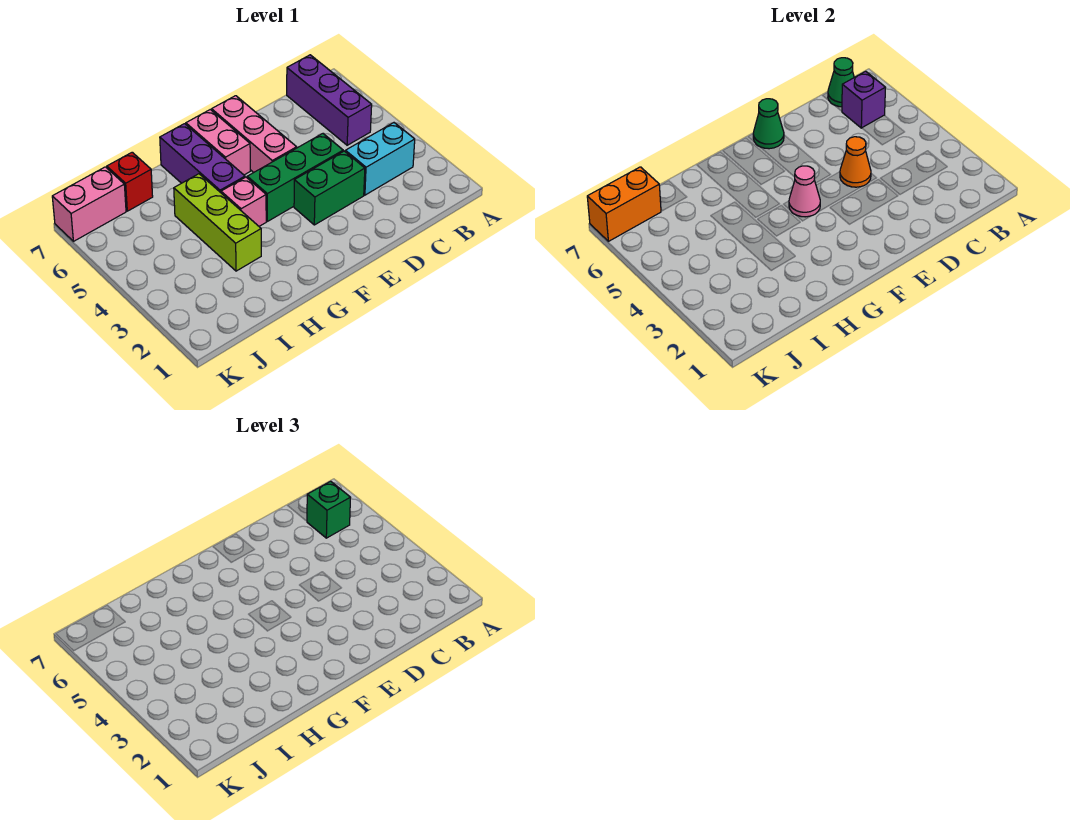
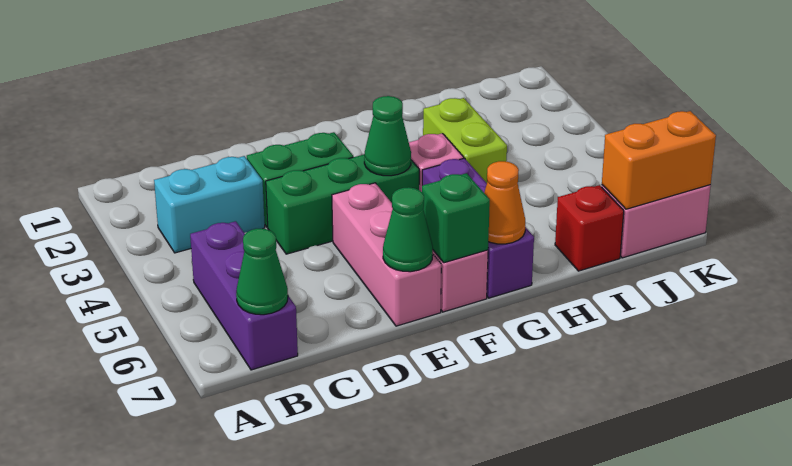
purple 1x1 brick [842,71,886,128] -> none
green 1x1 brick [307,481,351,538] -> green 1x1 brick moved to [422,173,490,263]
orange 1x1 cone [840,137,871,187] -> orange 1x1 cone moved to [484,161,525,244]
pink 1x1 cone [789,166,820,217] -> green 1x1 cone [364,96,411,176]
lime 1x3 brick [174,174,261,271] -> lime 1x2 brick [423,98,507,183]

